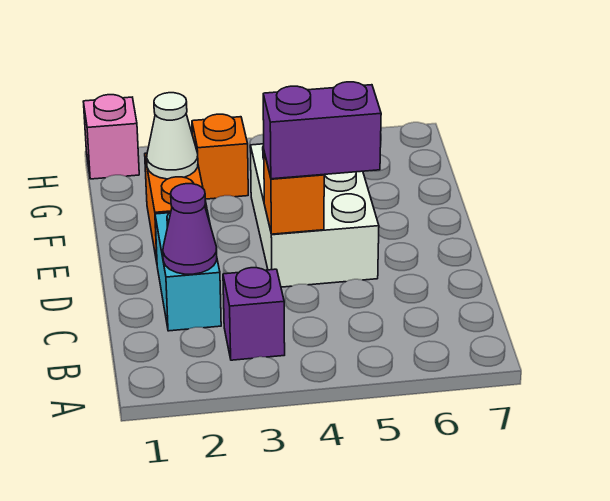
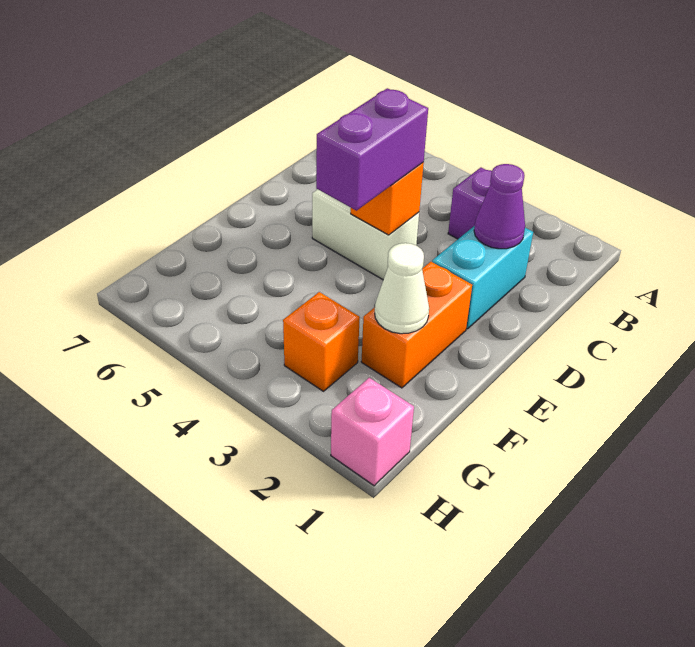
white 2x3 brick [250,144,379,287] -> white 1x2 brick [312,189,419,280]
purple 1x2 brick [263,82,381,179] -> purple 1x2 brick turned to [316,88,428,211]

